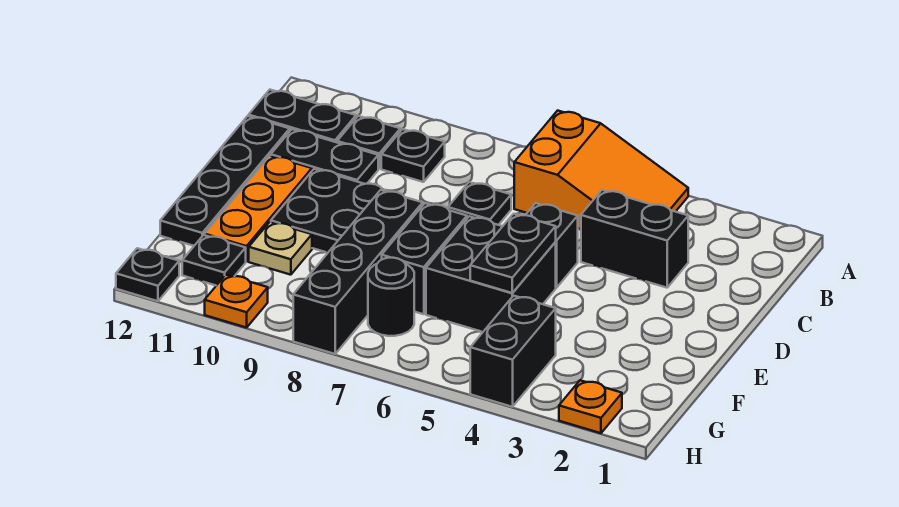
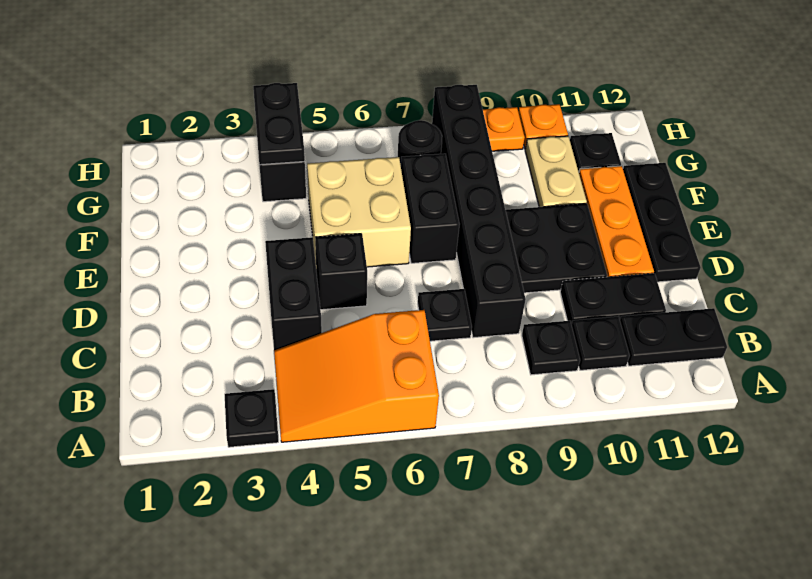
black 1x2 brick [581,190,688,288] -> black 1x2 brick turned to [265,237,322,350]
black 1x4 plate [160,116,290,246] -> black 1x3 plate [623,163,701,282]
black 2x2 brick [426,216,556,332] -> tan 2x2 brick [307,157,411,267]
black 1x2 plate [470,214,556,293] -> black 1x2 plate moved to [253,83,305,165]
black 1x4 brick [293,190,423,354] -> black 1x6 brick [432,85,526,338]
tan 1x1 plate [249,222,312,275] -> tan 1x2 plate [525,136,587,207]
orange 1x1 plate [559,380,622,433] -> orange 1x1 plate moved to [483,107,525,151]
black 1x1 plate [116,248,179,301] -> black 1x1 plate moved to [225,389,279,447]

